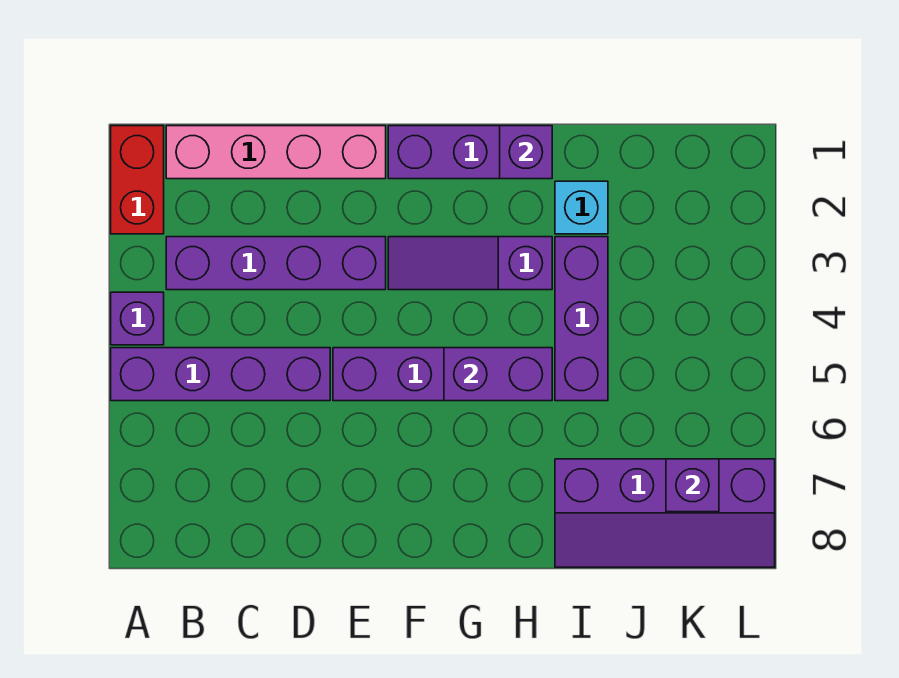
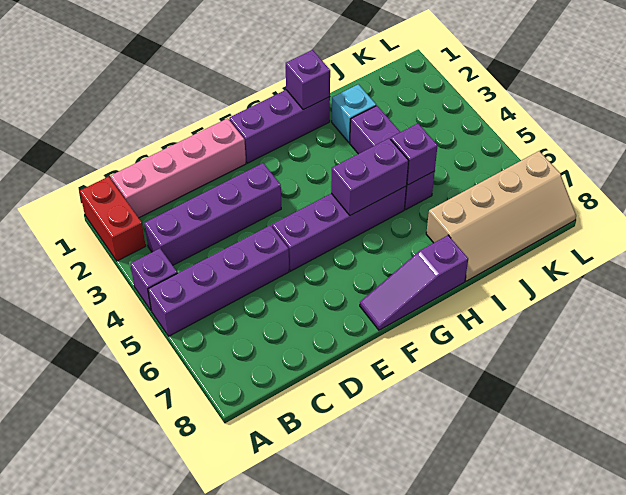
purple 1x3 slope [388,237,552,290] -> purple 1x3 slope moved to [360,235,468,330]
purple 2x4 slope [555,459,775,567] -> tan 2x4 slope [426,151,576,281]
purple 1x1 brick [666,459,719,512] -> purple 1x1 brick moved to [391,124,438,185]

